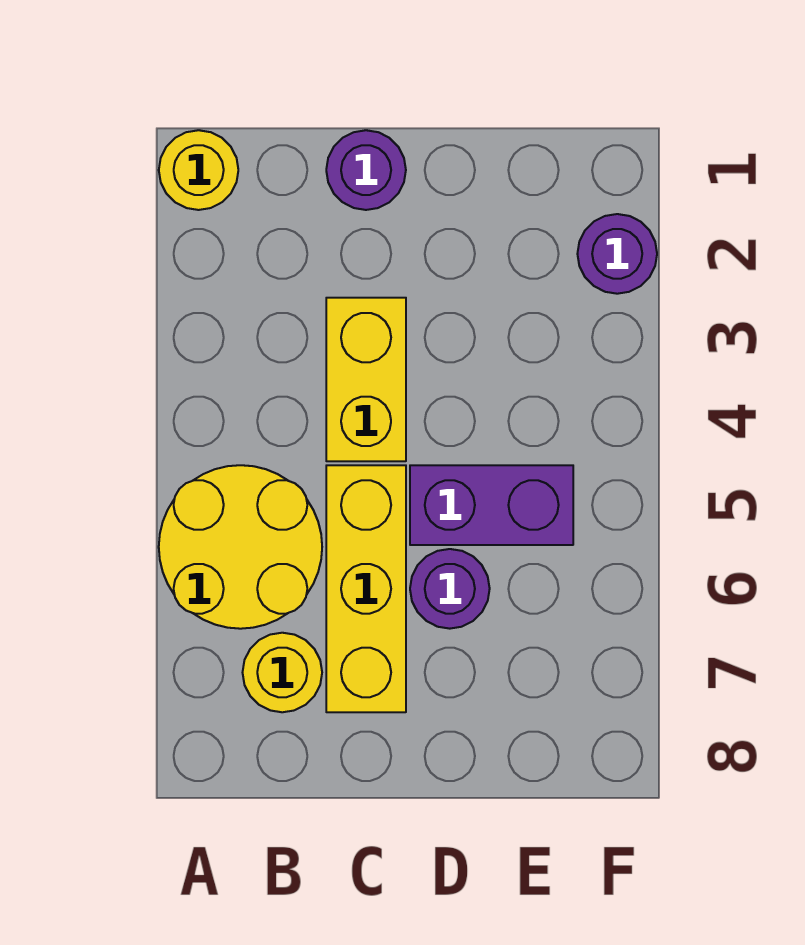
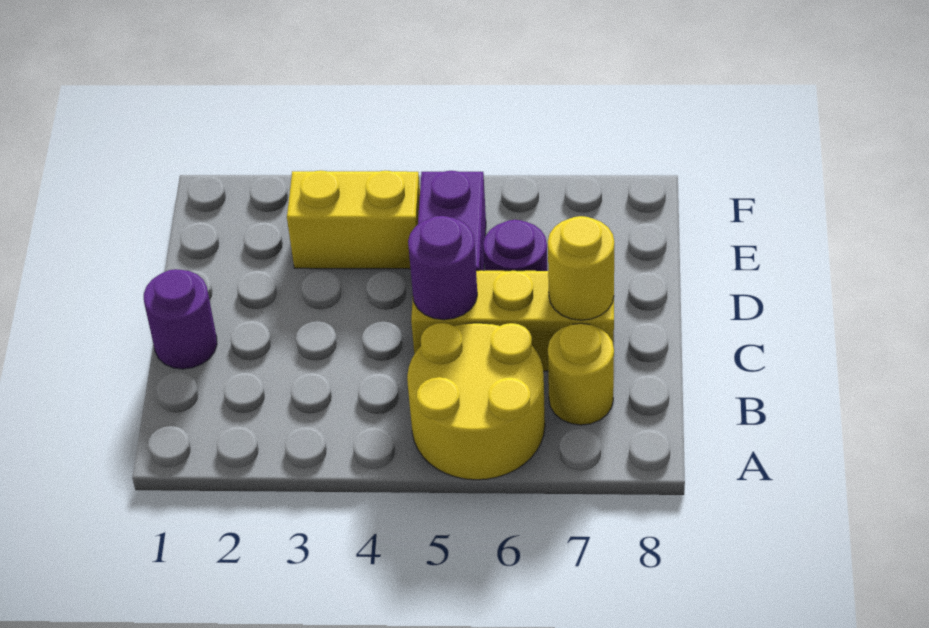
yellow 1x1 round brick [159,130,238,210] -> yellow 1x1 round brick moved to [548,216,614,320]
yellow 1x2 brick [326,298,406,461] -> yellow 1x2 brick moved to [287,170,420,269]
purple 1x1 round brick [577,214,657,294] -> purple 1x1 round brick moved to [408,216,477,320]

